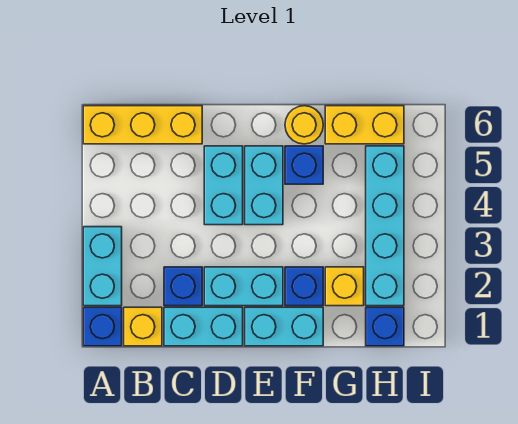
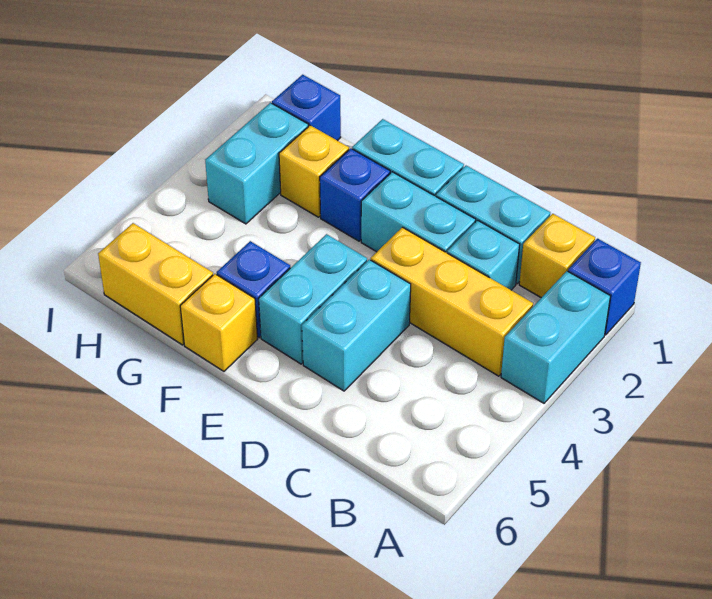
yellow 1x3 brick [83,106,202,144] -> yellow 1x3 brick moved to [371,227,533,376]
blue 1x1 brick [164,267,202,306] -> cyan 1x1 brick [447,220,520,290]
yellow 1x1 round brick [285,106,323,144] -> yellow 1x1 brick [180,274,258,371]
cyan 1x4 brick [366,146,404,306] -> cyan 1x2 brick [205,103,308,224]

